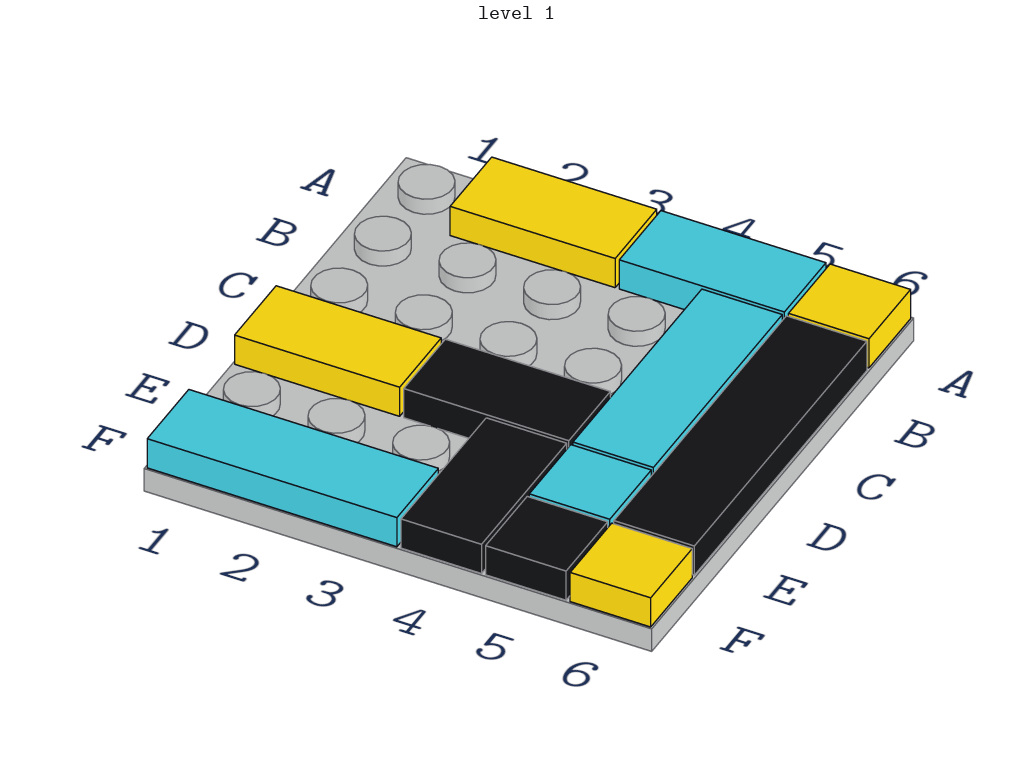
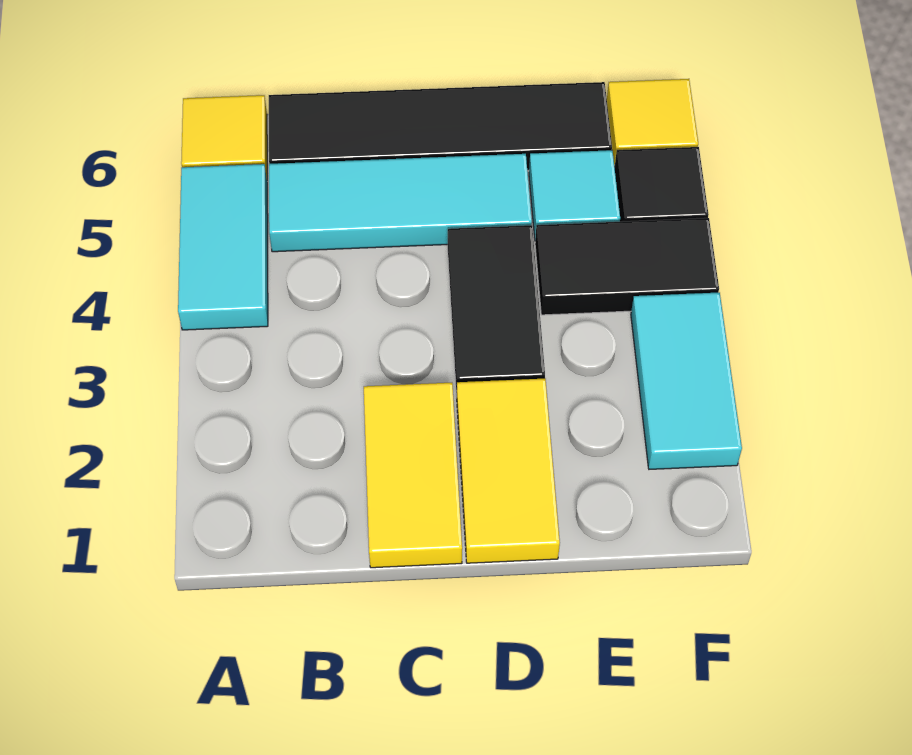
yellow 1x2 tile [450,157,657,288] -> yellow 1x2 tile moved to [364,383,462,568]
cyan 1x3 tile [147,390,438,547] -> cyan 1x2 tile [631,292,742,469]

